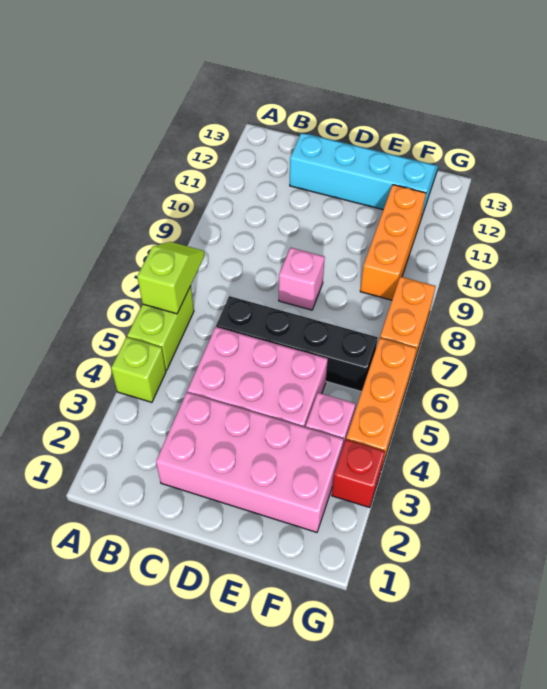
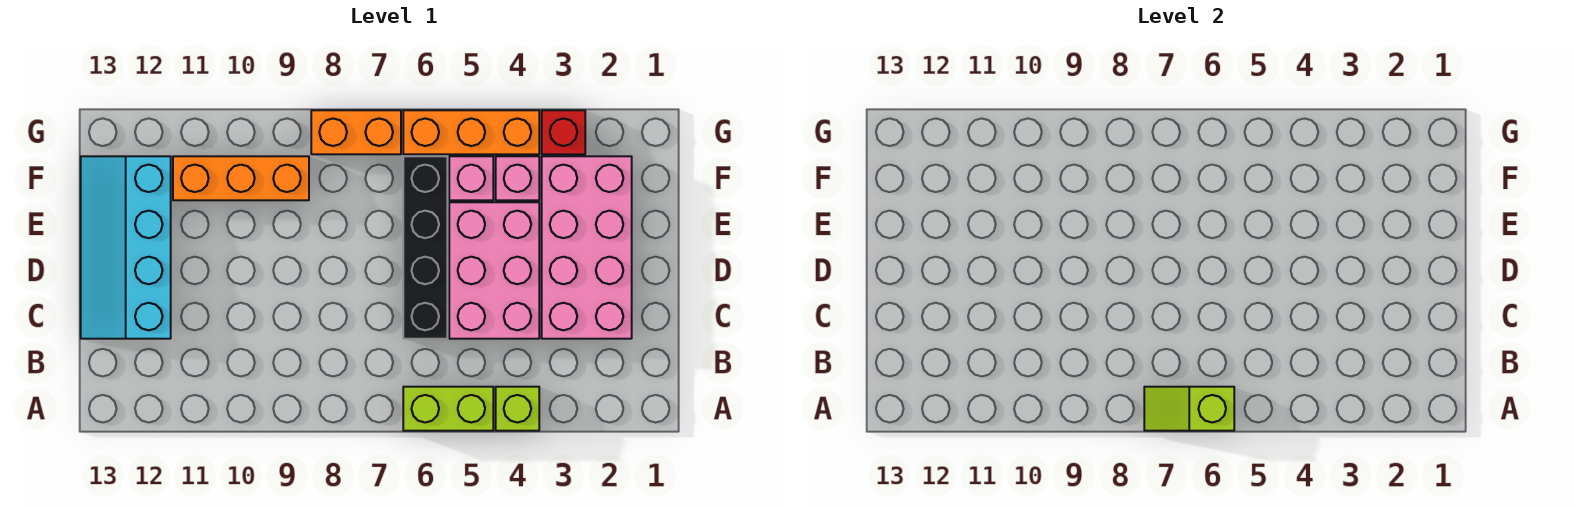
pink 1x1 brick [279,248,325,310] -> pink 1x1 brick moved to [449,156,493,200]

